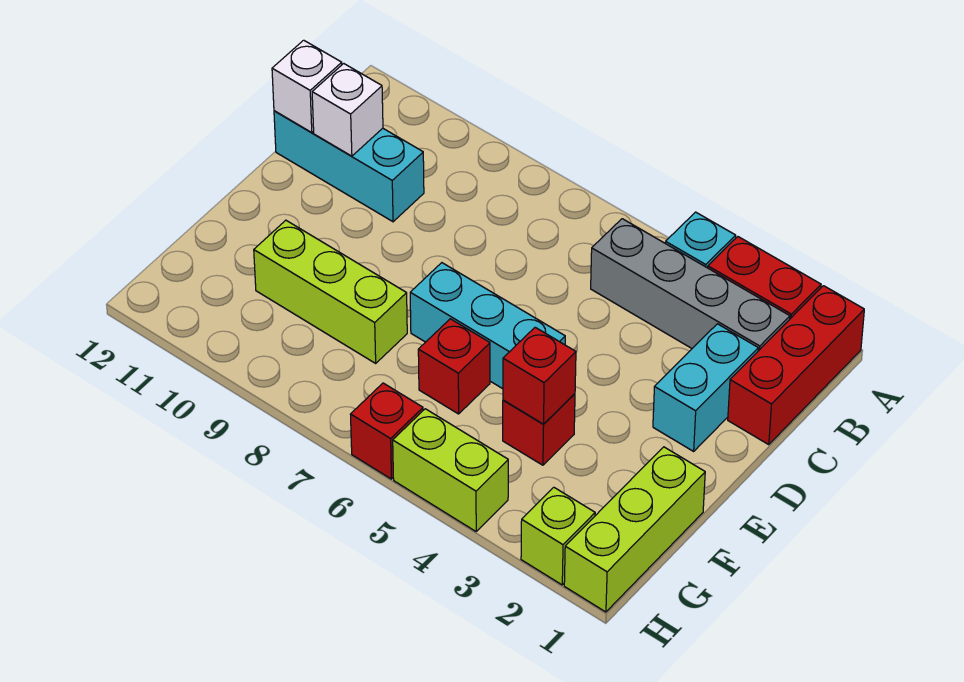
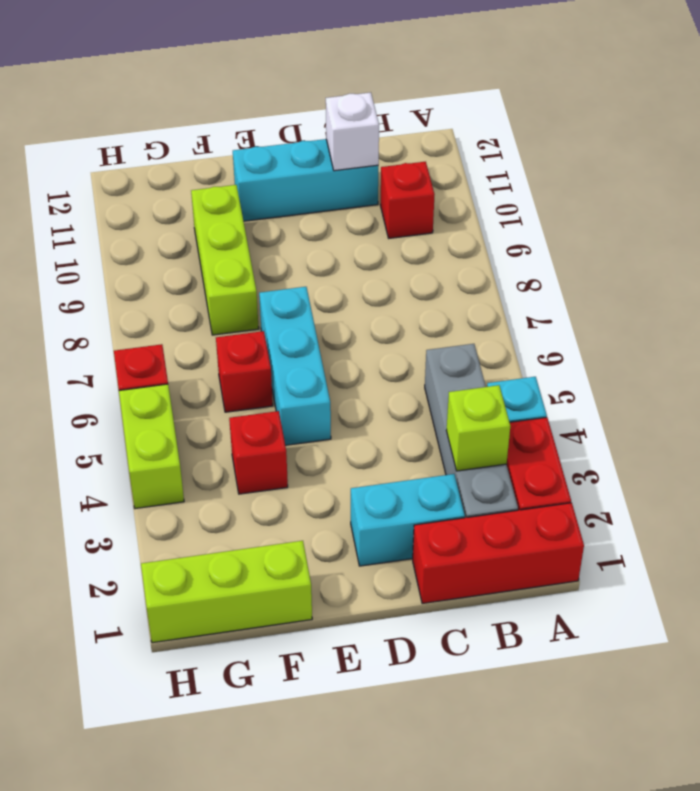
cyan 1x3 brick [274,111,424,222] -> cyan 1x3 brick turned to [233,139,378,221]
white 1x1 brick [272,40,342,133] -> none
red 1x1 brick [503,327,576,424] -> red 1x1 brick moved to [381,162,435,238]
lime 1x1 brick [521,487,595,585] -> lime 1x1 brick moved to [446,385,510,471]

